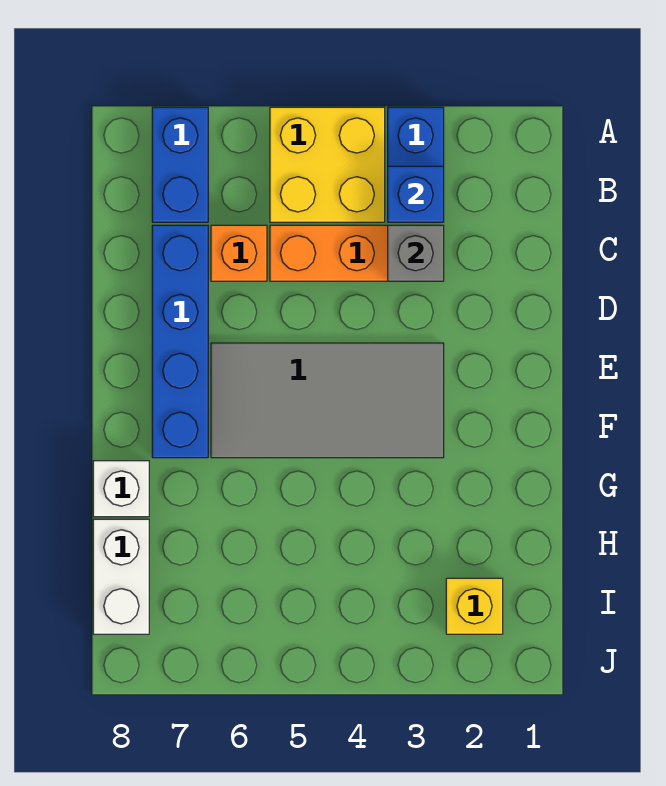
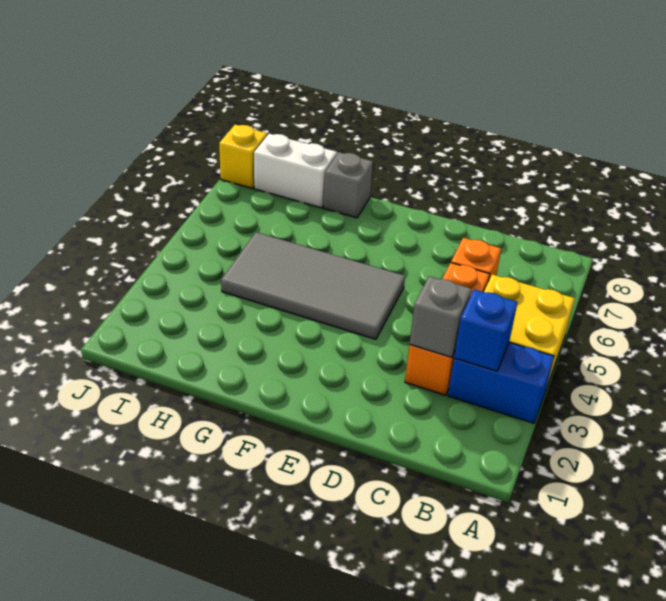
blue 1x2 brick [152,107,208,222] -> none
blue 1x4 brick [152,225,208,458] -> none
grey 2x4 tile [211,343,444,458] -> grey 2x4 tile turned to [221,232,405,339]
white 1x1 brick [93,461,149,517] -> grey 1x1 brick [324,152,373,218]
yellow 1x1 brick [446,578,503,634] -> yellow 1x1 brick moved to [219,125,267,188]

